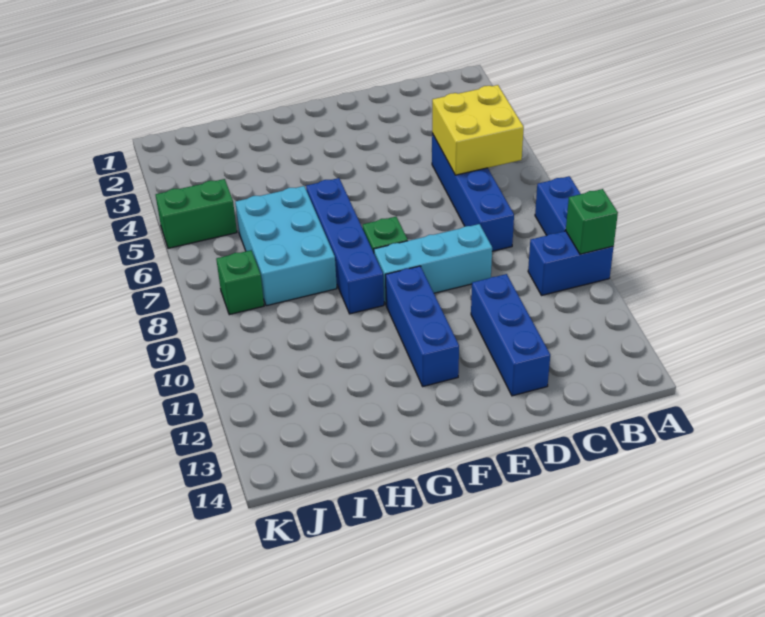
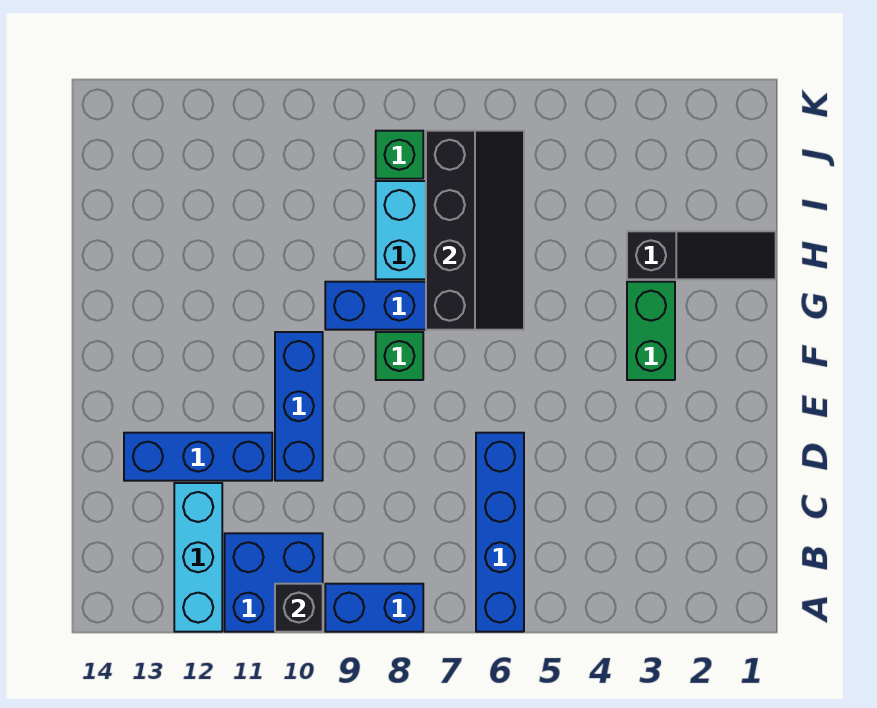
blue 1x2 brick [528,231,613,295] -> blue 2x2 brick [225,533,323,632]
green 1x1 brick [566,189,618,254] -> black 1x1 brick [275,584,323,632]
yellow 2x2 brick [432,85,524,175] -> none
blue 1x4 brick [432,134,514,251] -> blue 1x4 brick turned to [476,433,524,632]
cyan 1x3 brick [374,224,492,304] -> cyan 1x3 brick moved to [174,483,222,632]
blue 1x3 brick [385,266,459,386] -> blue 1x3 brick turned to [275,332,323,481]
none -> black 2x4 slope [426,131,524,330]
none -> black 1x3 slope [627,231,776,279]
green 1x2 brick [156,179,237,248] -> green 1x2 brick moved to [627,282,675,380]

